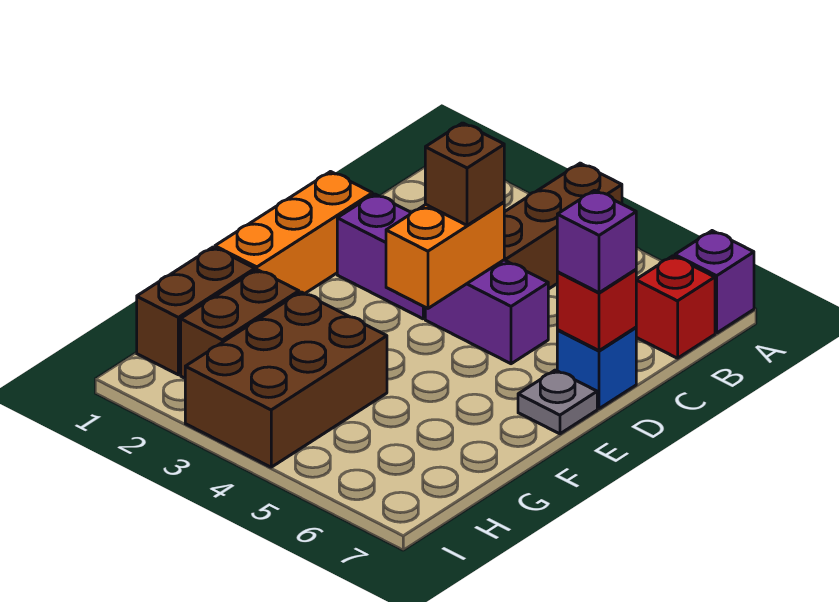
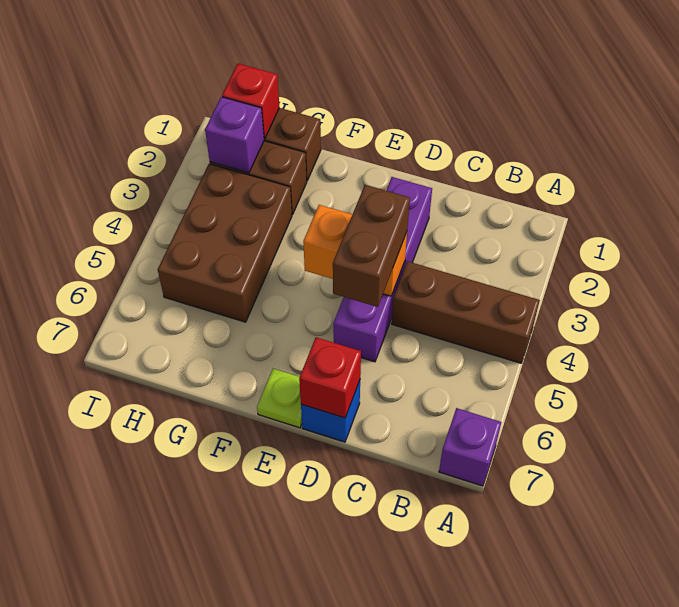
red 1x1 brick [636,256,715,358] -> red 1x1 brick moved to [222,64,279,139]
orange 1x3 brick [215,172,372,294] -> none
brown 1x1 brick [425,123,504,225] -> brown 1x2 brick [333,185,410,307]
purple 1x1 brick [557,190,636,293] -> purple 1x1 brick moved to [205,97,264,173]
grey 1x1 plate [518,370,597,434] -> lime 1x1 plate [257,369,302,428]
brown 2x3 brick [185,292,387,467] -> brown 2x3 brick turned to [158,164,292,322]

